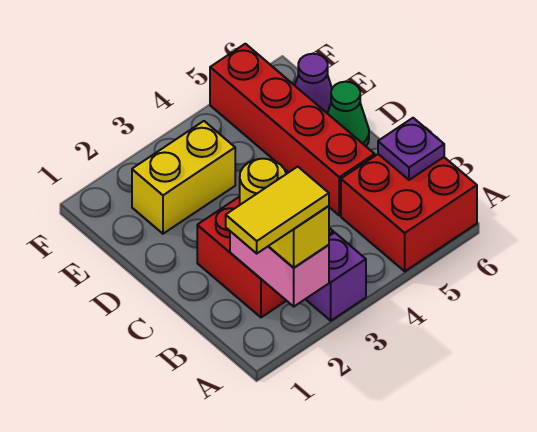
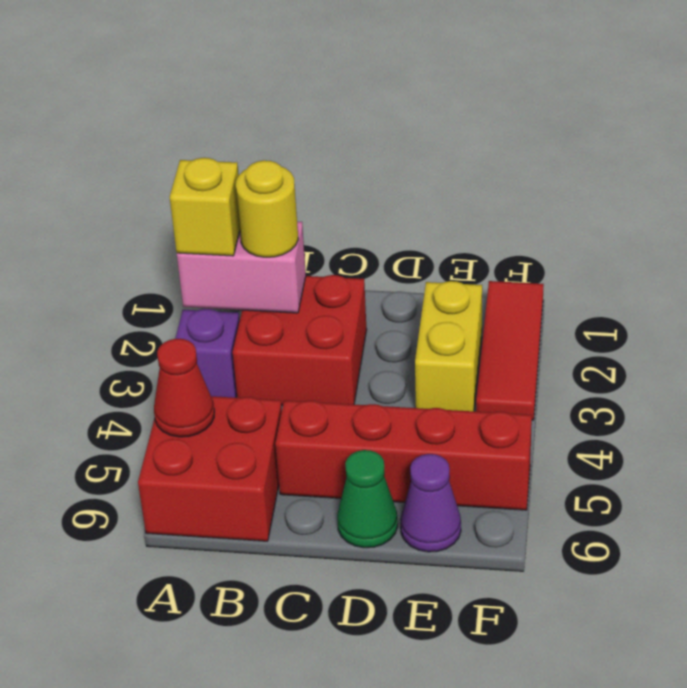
yellow 1x2 tile [226,167,329,253] -> none
none -> red 1x1 cone [154,339,214,437]
purple 1x1 plate [378,118,444,180] -> none
none -> red 1x3 tile [476,281,544,420]

